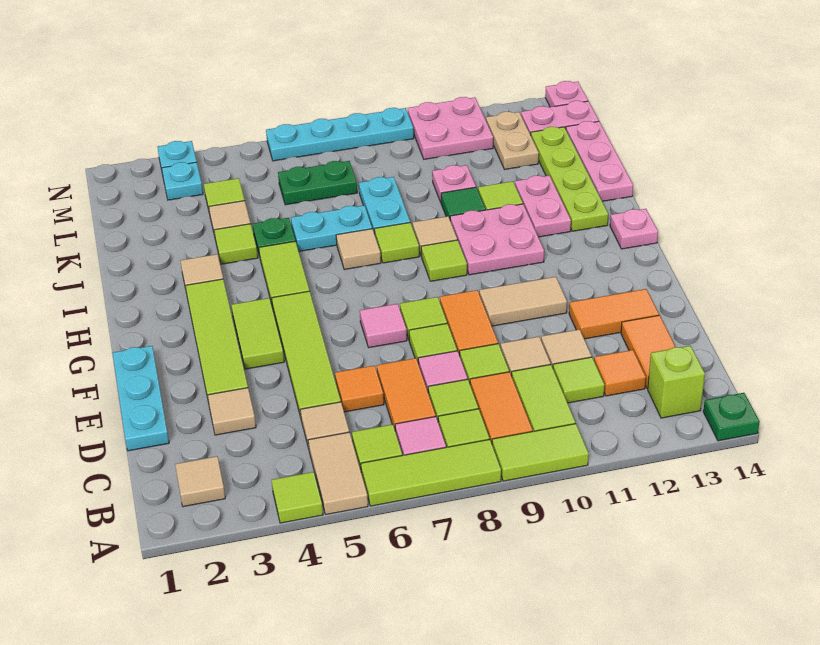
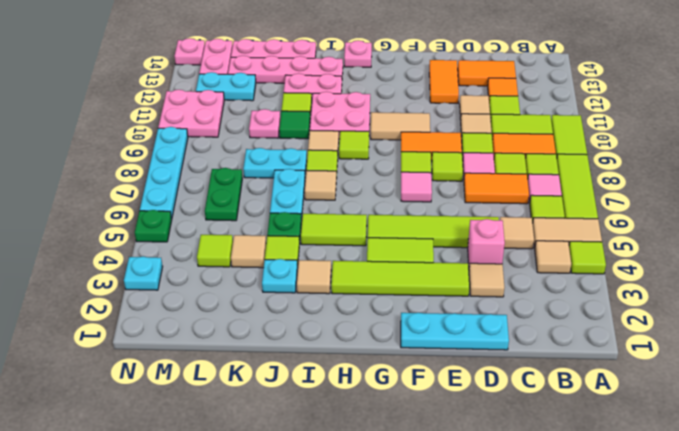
green 1x1 plate [703,393,760,441] -> green 1x1 plate moved to [135,210,172,242]
tan 1x1 tile [175,456,225,507] -> tan 1x1 tile moved to [535,241,571,273]
lime 1x1 brick [648,346,705,418] -> none
none -> pink 1x1 brick [468,219,505,266]
orange 1x1 tile [335,366,384,412] -> none
tan 1x2 tile [479,277,567,326] -> tan 1x2 tile turned to [371,112,430,140]
lime 1x4 plate [531,127,608,231] -> pink 1x4 plate [228,56,343,83]
tan 1x2 plate [486,112,539,169] -> cyan 1x2 plate [196,72,256,101]
cyan 1x1 plate [162,162,203,200] -> cyan 1x1 plate moved to [262,259,297,293]

